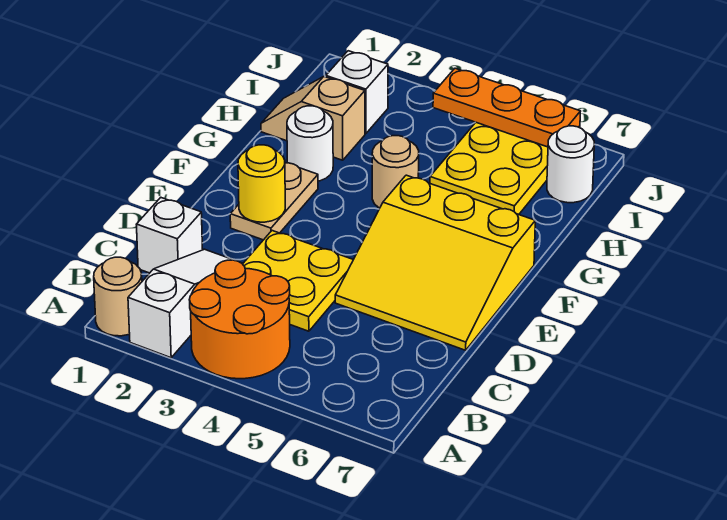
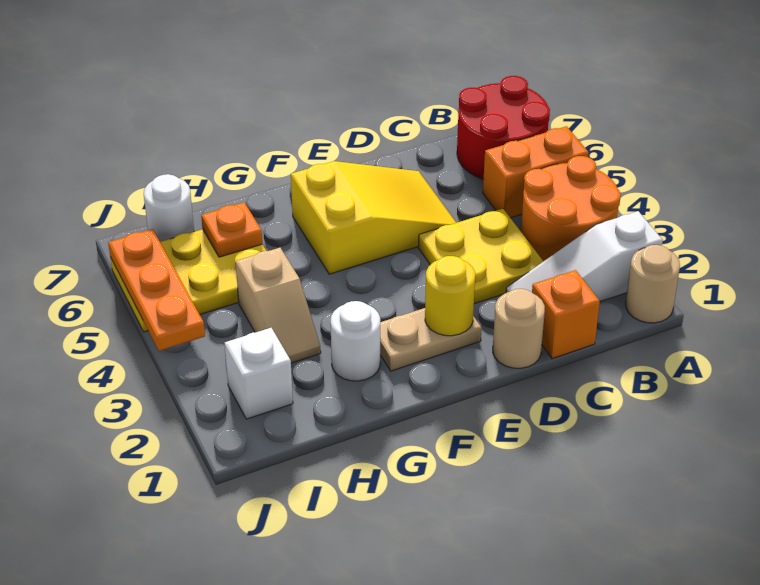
none -> orange 1x2 brick [483,126,589,218]
none -> red 2x2 round brick [457,76,550,179]
white 1x1 brick [136,198,203,273] -> orange 1x1 brick [532,270,600,359]
yellow 3x3 slope [335,175,535,350] -> yellow 2x3 slope [291,161,456,274]
tan 1x1 round brick [372,136,419,208] -> tan 1x1 round brick moved to [493,289,545,368]
tan 1x2 slope [261,77,365,160] -> tan 1x2 slope moved to [236,248,321,363]
none -> orange 1x1 plate [201,202,262,257]

